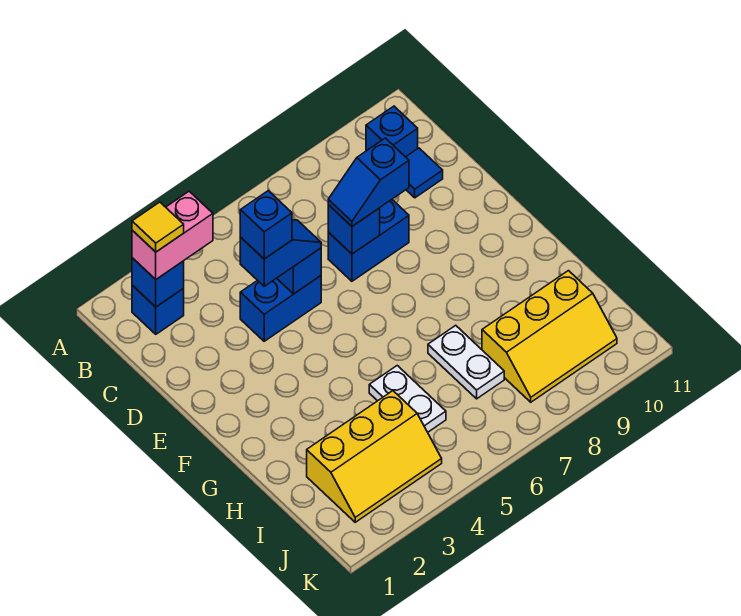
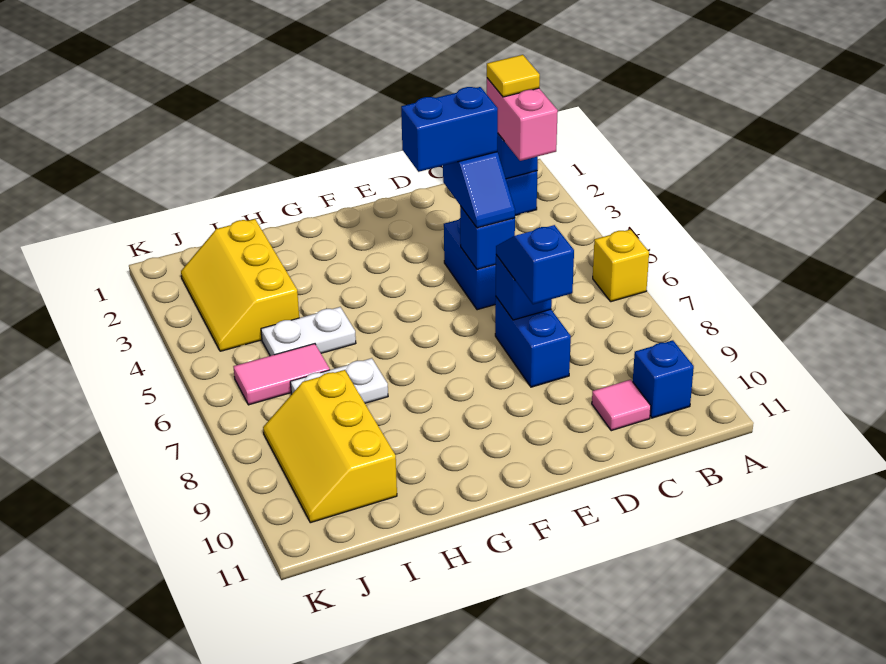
none -> yellow 1x1 brick [593,229,649,302]
blue 1x1 tile [406,148,443,198] -> pink 1x1 tile [592,380,651,431]
blue 1x1 brick [240,191,292,259] -> blue 1x2 brick [401,87,498,172]
none -> pink 1x2 tile [233,344,330,405]

